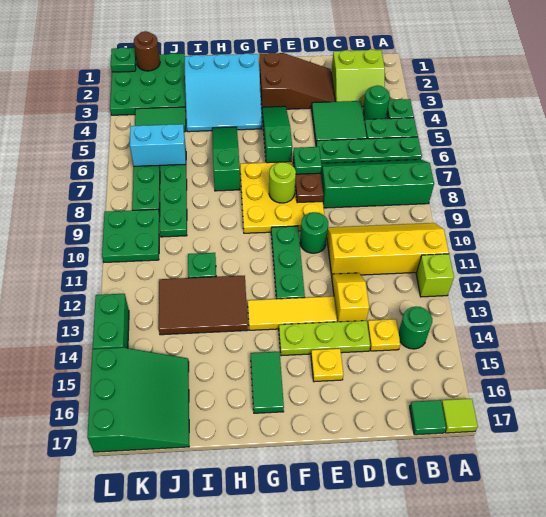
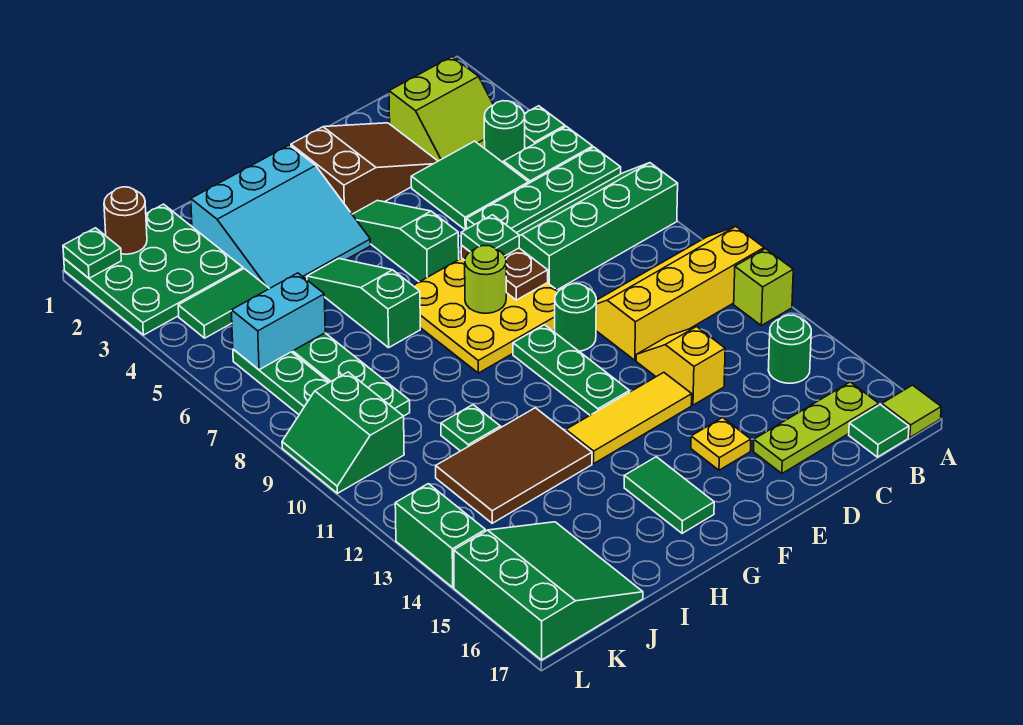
yellow 1x1 plate [367,319,400,351] -> none
lime 1x3 plate [279,321,370,356] -> lime 1x3 plate moved to [753,382,879,473]
green 2x2 plate [102,209,160,262] -> green 2x2 slope [282,372,404,493]

